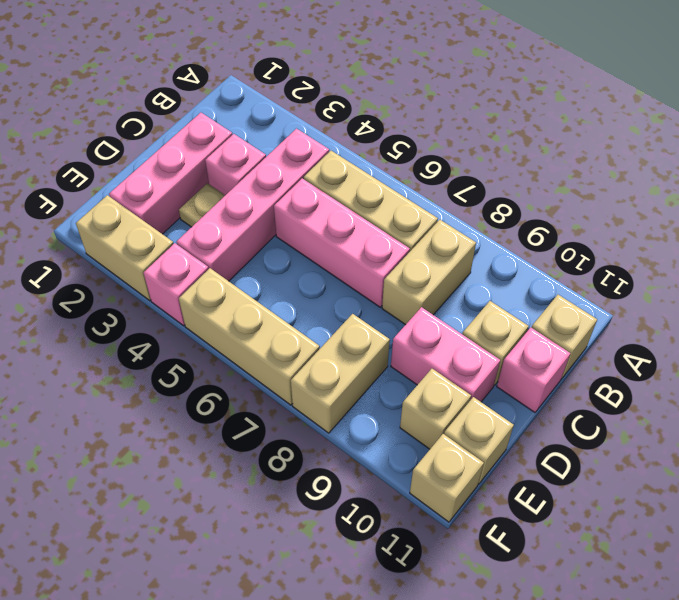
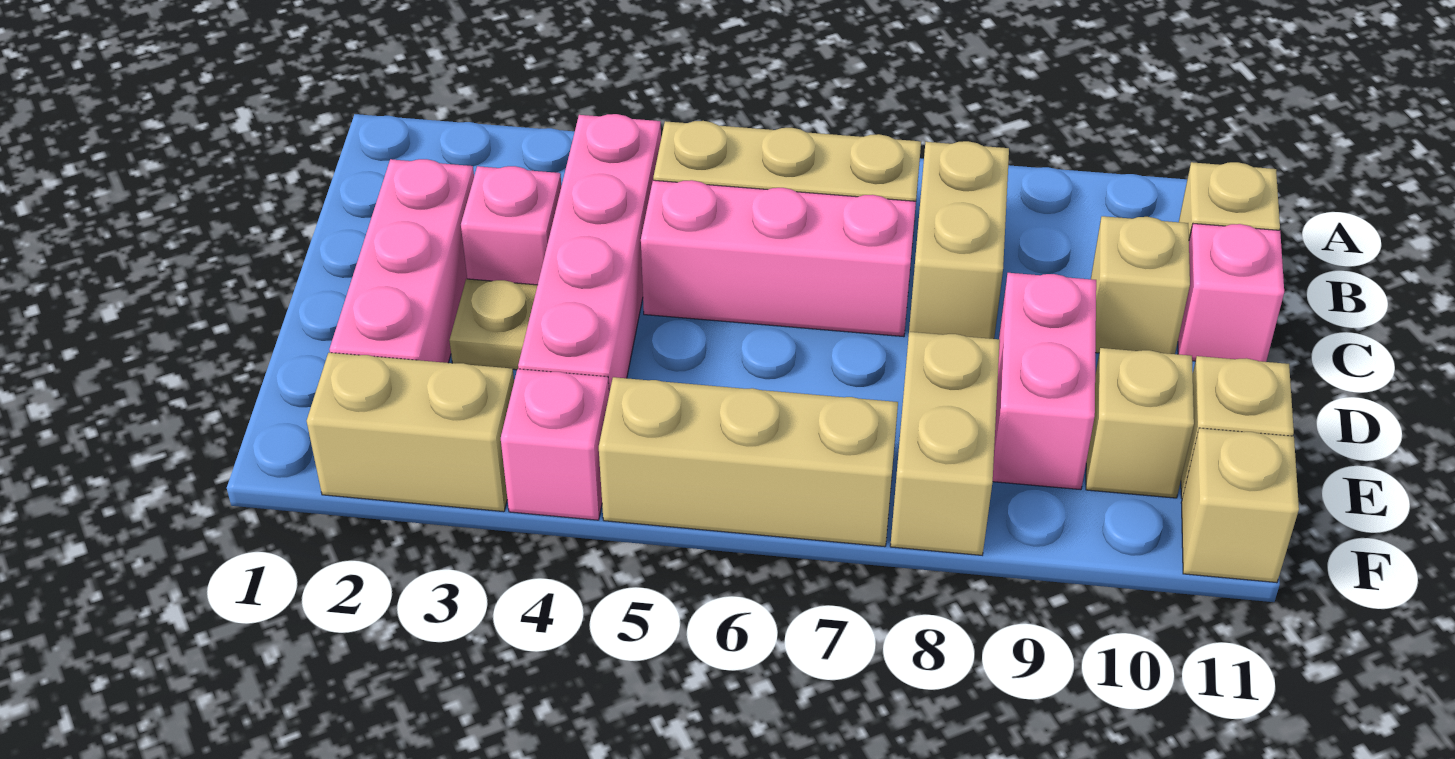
pink 1x2 brick [391,307,500,402] -> pink 1x2 brick turned to [993,273,1096,490]

